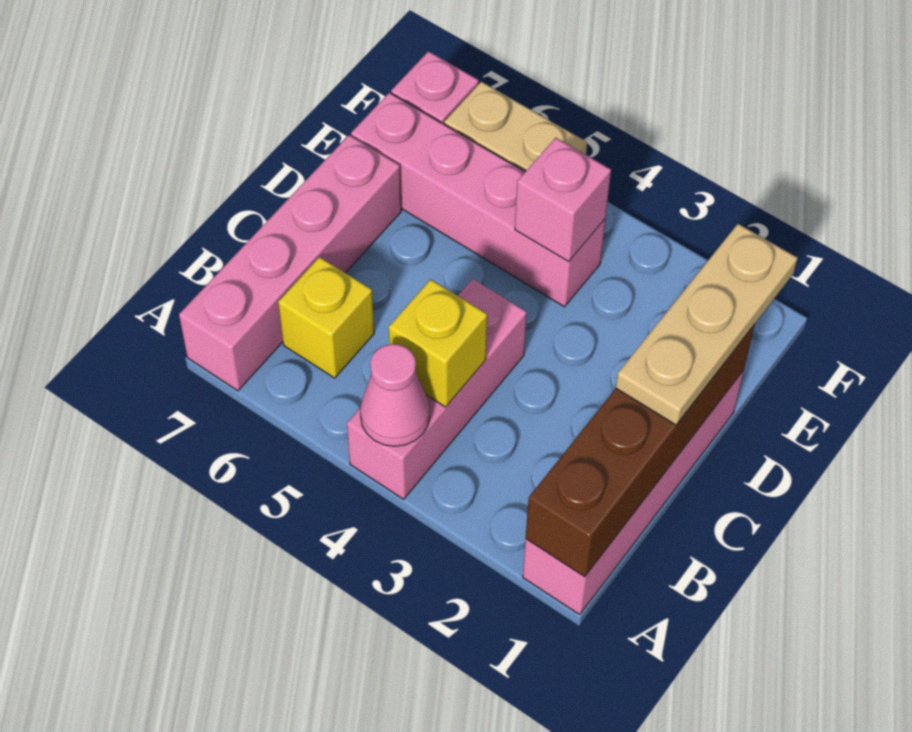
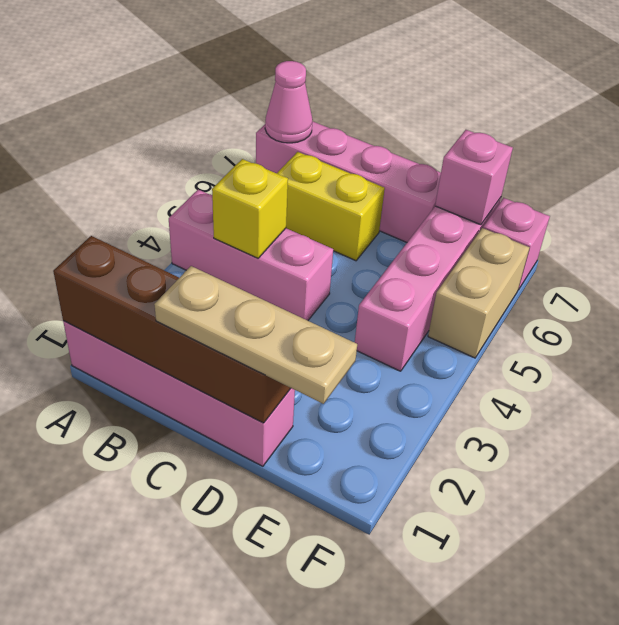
pink 1x1 cone [360,344,430,446] -> pink 1x1 cone moved to [265,61,313,143]
yellow 1x1 brick [278,257,374,378] -> yellow 1x2 brick [277,152,385,261]
pink 1x1 brick [515,138,611,261] -> pink 1x1 brick moved to [435,130,513,225]

